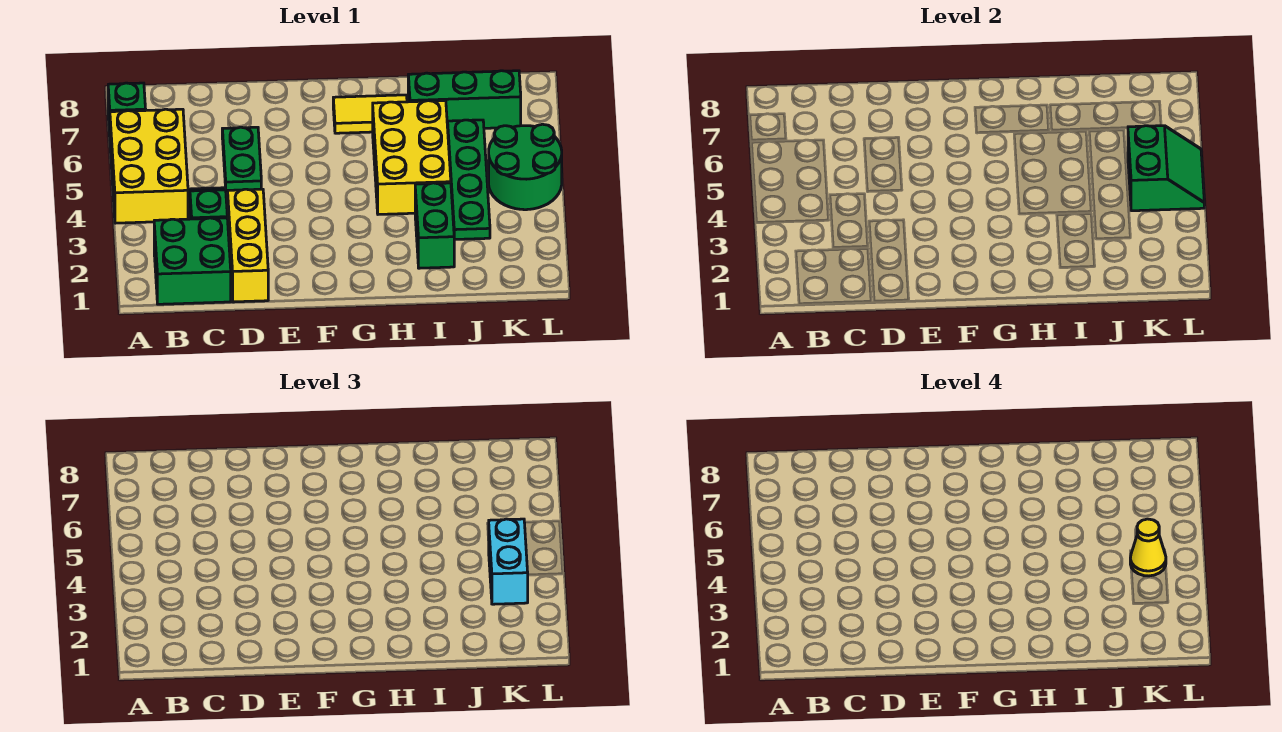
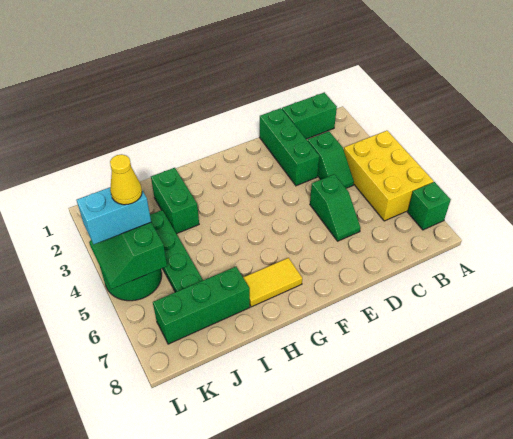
green 2x2 brick [154,218,231,304] -> green 1x2 brick [282,92,337,139]
yellow 1x3 brick [228,189,268,302] -> green 1x3 brick [260,108,319,186]
green 1x2 plate [222,127,261,192] -> green 1x2 slope [310,174,361,241]
yellow 2x3 brick [373,101,451,214] -> none
cyan 1x2 brick [488,519,528,604] -> cyan 1x2 brick turned to [77,187,151,244]

